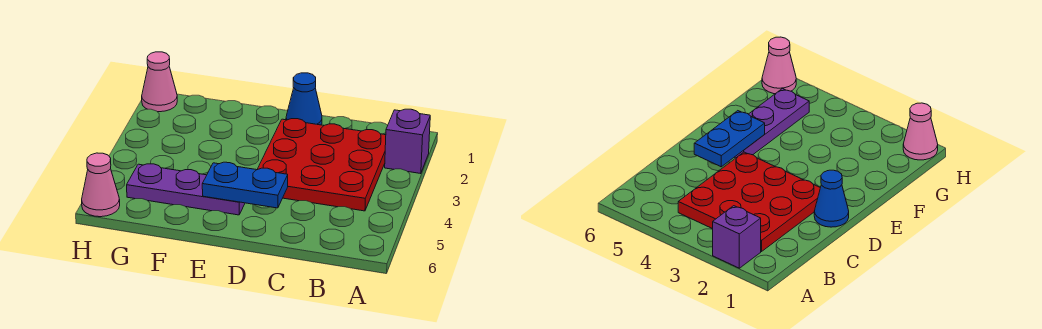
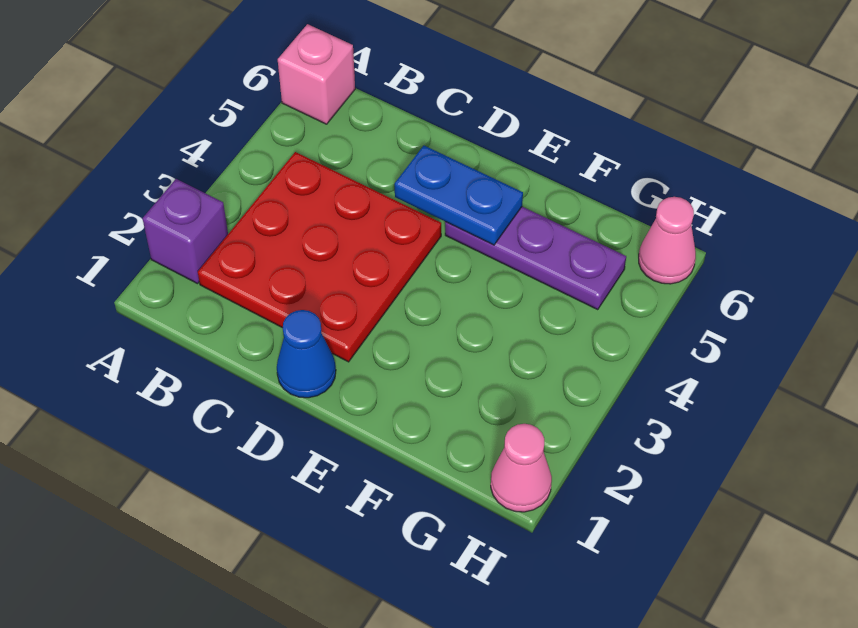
none -> pink 1x1 brick [278,24,355,124]

